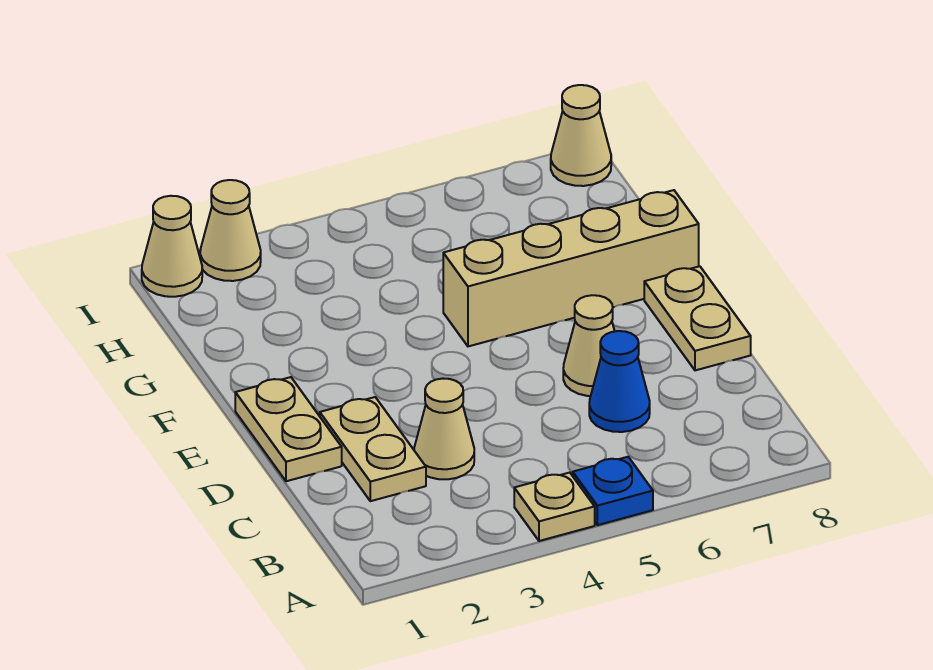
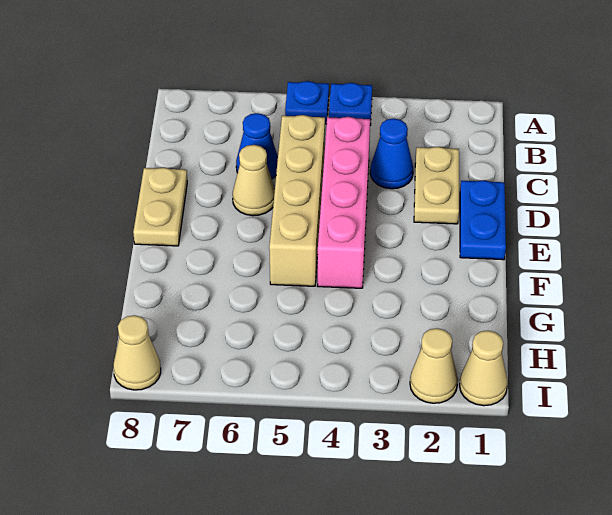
tan 1x1 plate [514,473,595,541] -> blue 1x1 plate [329,83,372,125]
tan 1x1 cone [414,379,474,479] -> blue 1x1 cone [370,119,413,189]
none -> pink 1x4 brick [317,117,370,288]
tan 1x2 plate [235,377,342,481] -> blue 1x2 plate [460,180,506,260]
tan 1x4 brick [443,190,699,346] -> tan 1x4 brick turned to [269,115,325,286]

